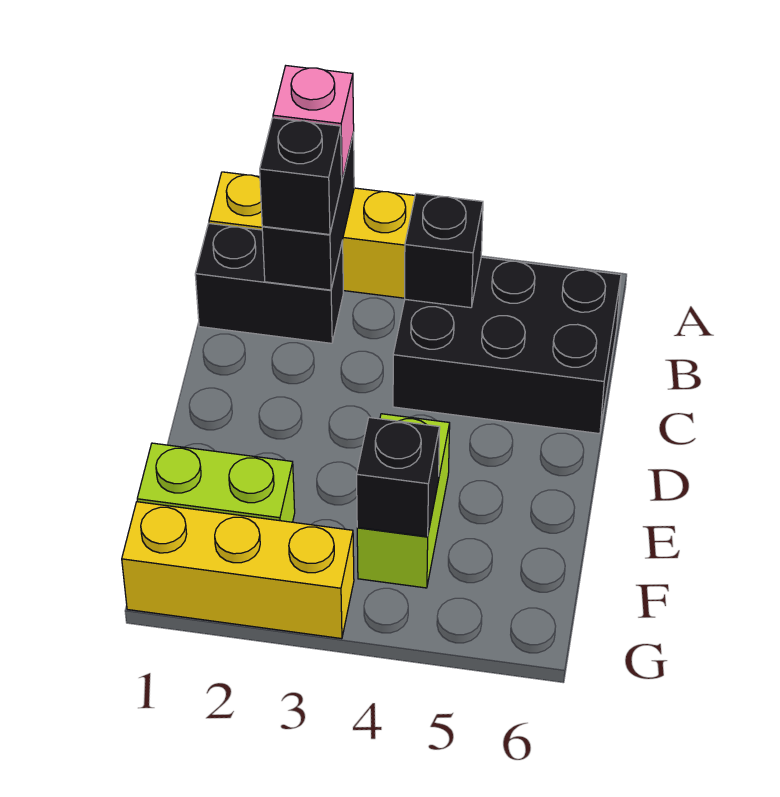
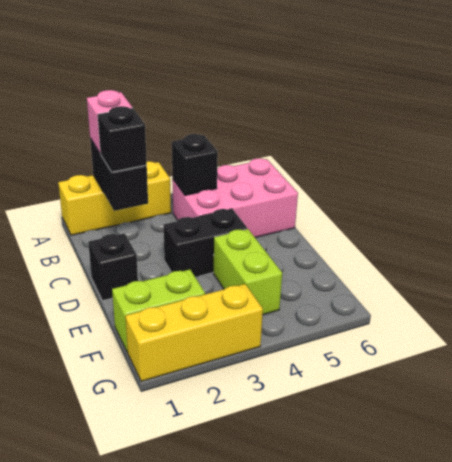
black 1x2 brick [195,224,343,343] -> black 1x2 brick moved to [163,209,247,277]
black 2x3 brick [393,257,621,434] -> pink 2x3 brick [172,158,298,238]
black 1x1 brick [357,417,440,537] -> black 1x1 brick moved to [88,233,138,301]

